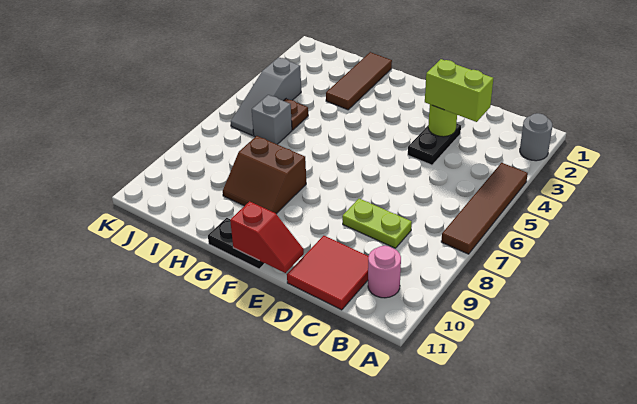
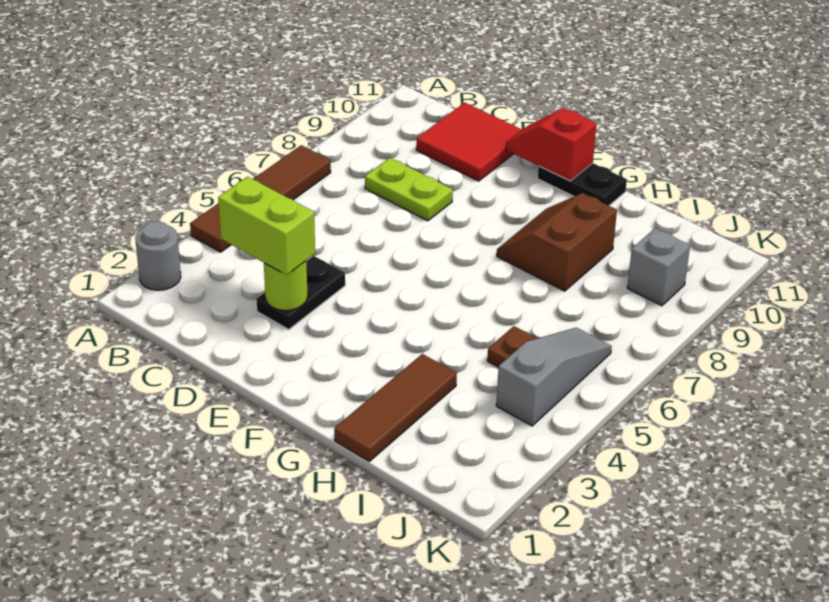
pink 1x1 round brick [368,246,401,298] -> none
brown 2x2 slope [223,136,306,214] -> brown 2x2 slope turned to [497,193,617,291]
grey 1x1 brick [252,95,292,144] -> grey 1x1 brick moved to [627,228,690,306]

